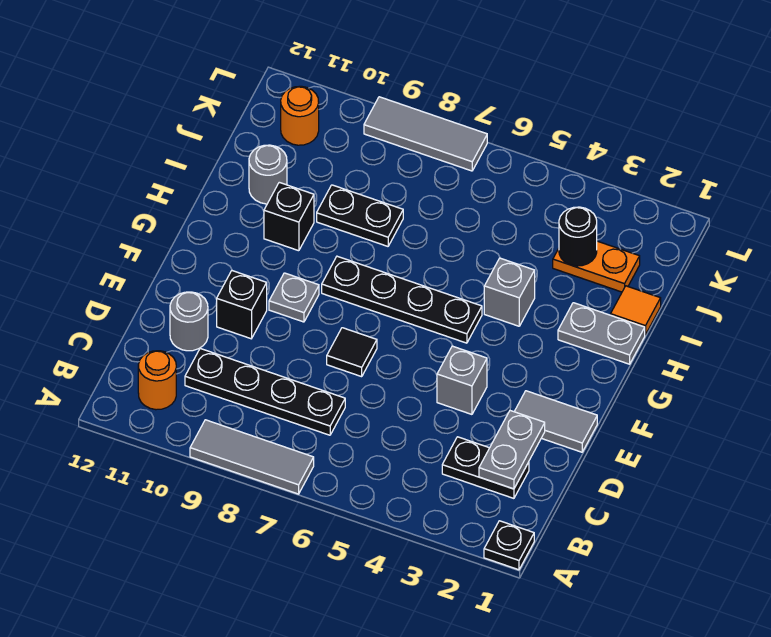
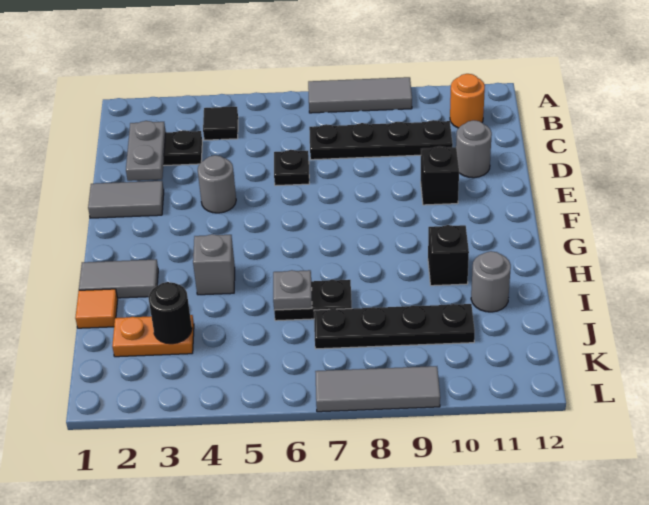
black 1x1 plate [484,521,534,570] -> black 1x1 plate moved to [274,150,309,186]
grey 1x1 brick [437,346,487,414] -> grey 1x1 round brick [198,155,236,213]
black 1x1 tile [327,328,377,377] -> black 1x1 tile moved to [203,107,238,140]
grey 1x1 plate [269,273,319,322] -> grey 1x1 plate moved to [273,270,312,310]
black 1x4 plate [322,256,482,343] -> black 1x4 plate moved to [314,304,475,349]
grey 1x2 plate [558,303,645,364] -> grey 1x2 tile [79,259,158,298]
black 1x2 plate [317,185,403,246] -> black 1x2 plate moved to [274,280,352,321]
orange 1x1 round brick [281,86,319,145] -> none

